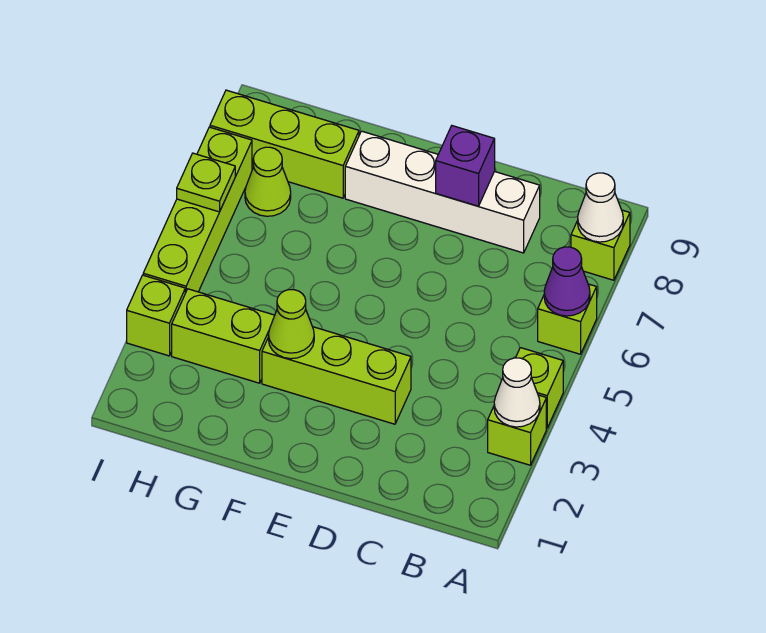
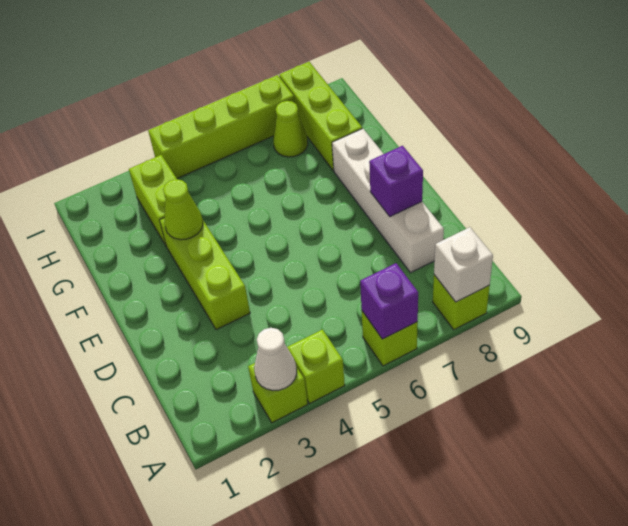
purple 1x1 cone [544,247,590,316] -> purple 1x1 brick [360,263,418,339]
white 1x1 cone [578,173,623,242] -> white 1x1 brick [434,227,493,302]
lime 1x1 brick [127,275,185,356] -> none
lime 1x1 plate [177,153,235,212] -> none

